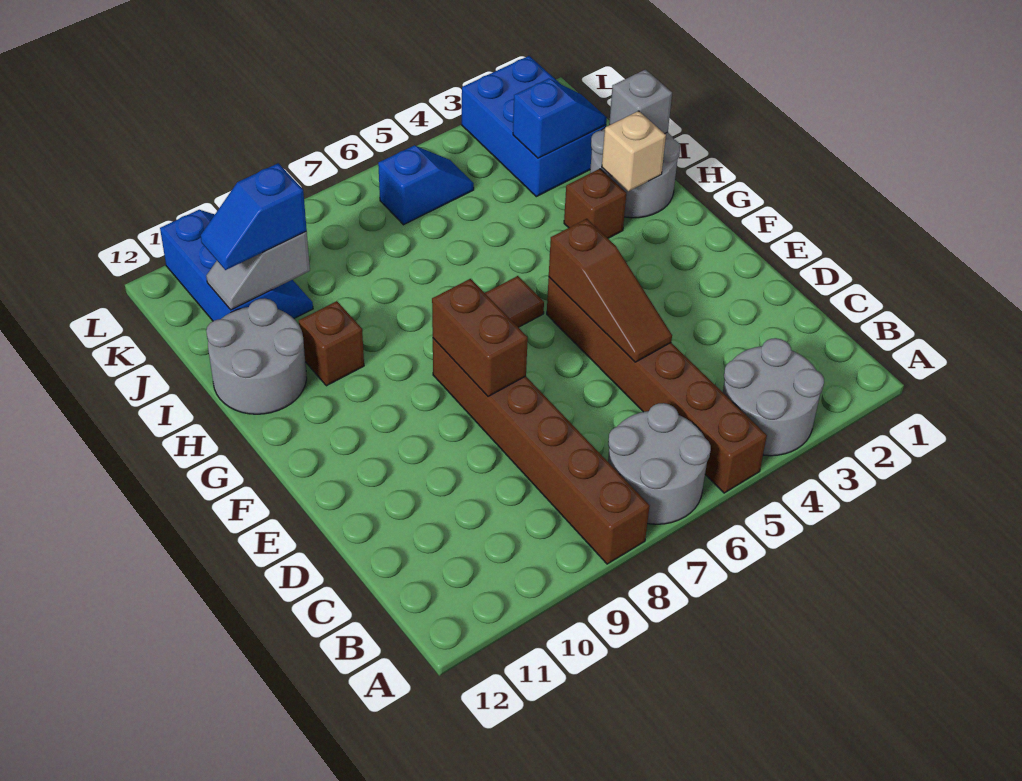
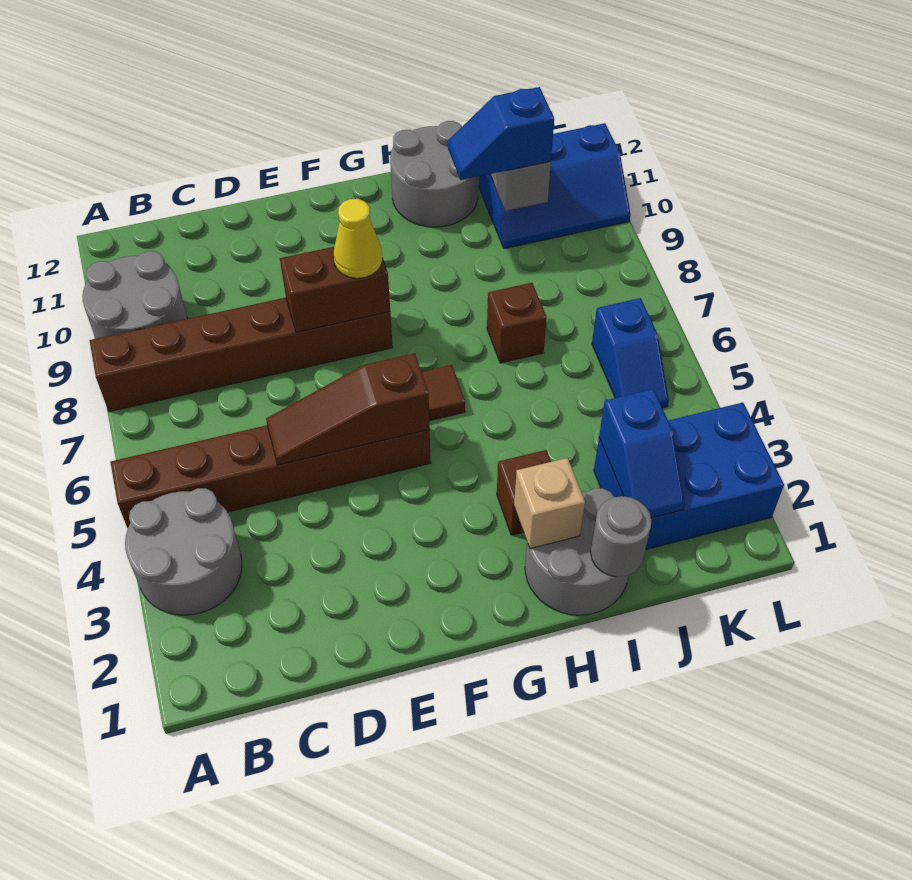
grey 2x2 round brick [608,403,711,524] -> grey 2x2 round brick moved to [82,251,188,339]
none -> yellow 1x1 cone [333,199,383,278]
brown 1x1 brick [299,301,364,386] -> brown 1x1 brick moved to [487,283,547,363]
grey 1x1 brick [609,69,672,134] -> grey 1x1 round brick [591,496,652,577]
blue 1x2 slope [201,163,307,270] -> blue 1x2 slope turned to [448,87,554,180]

